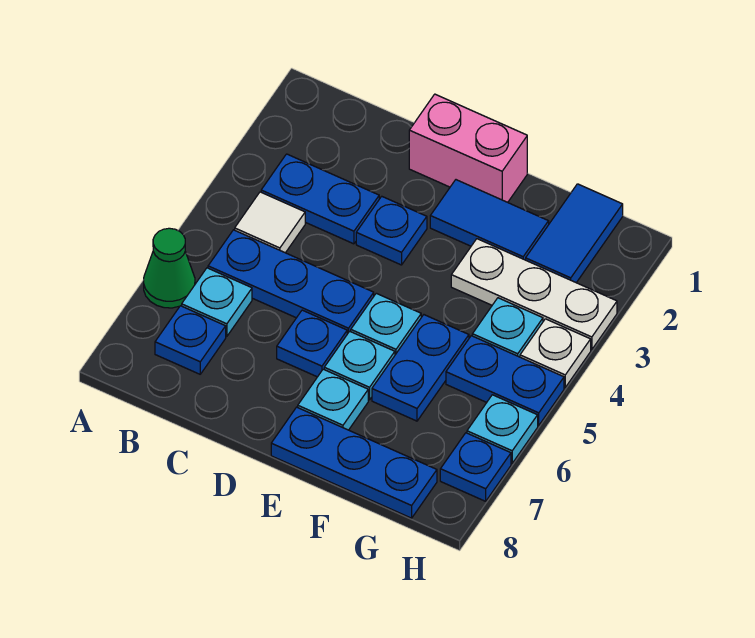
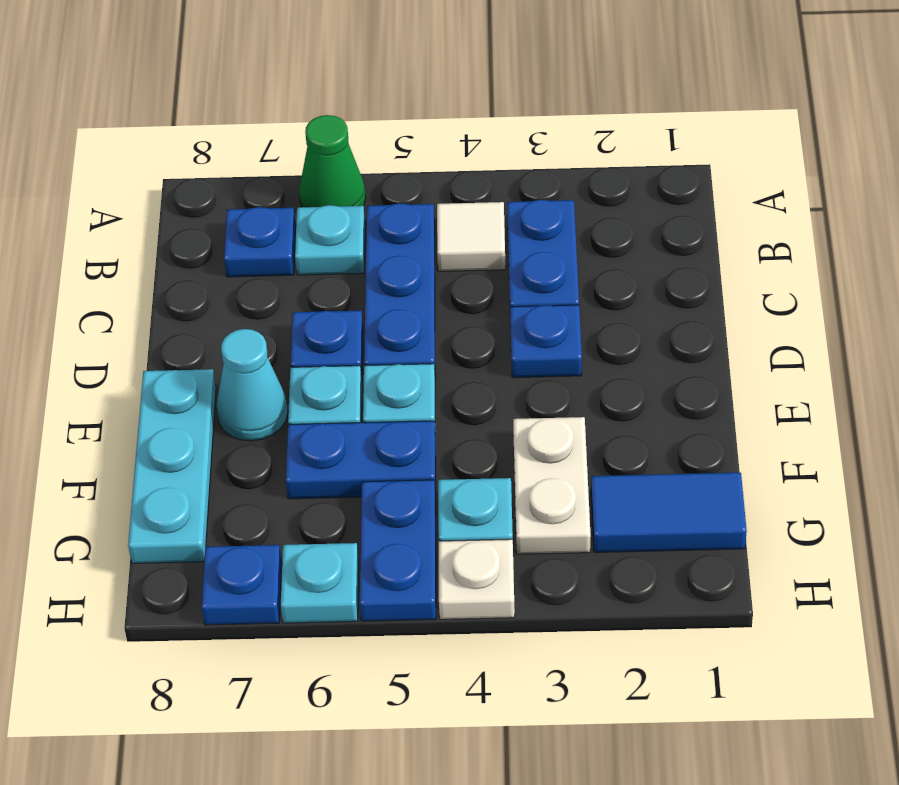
pink 1x2 brick [409,94,527,202] -> none
blue 1x2 tile [430,180,549,260] -> none
cyan 1x1 plate [298,369,368,430] -> cyan 1x1 cone [216,329,288,441]
blue 1x3 plate [271,407,437,518] -> cyan 1x3 plate [128,369,216,563]
white 1x3 plate [451,239,617,350] -> white 1x2 plate [513,417,591,554]

